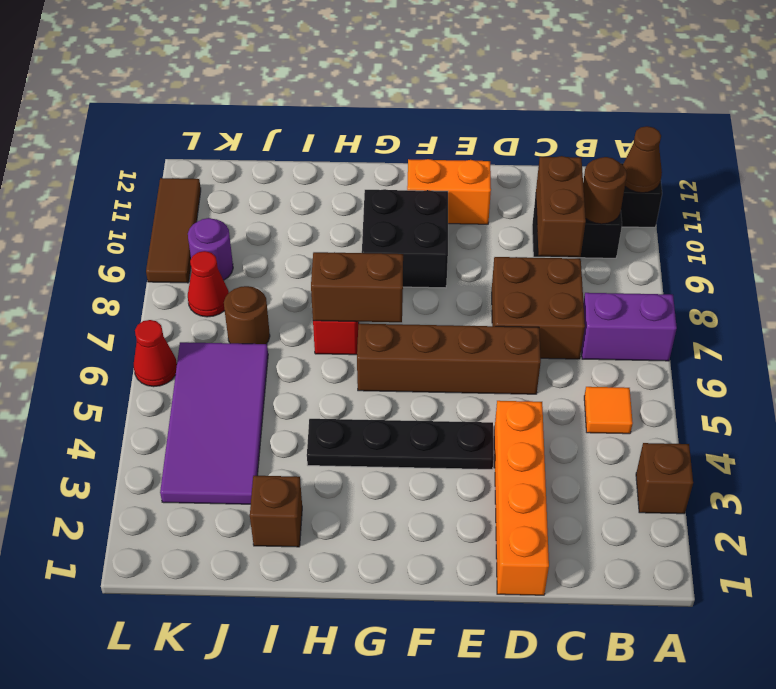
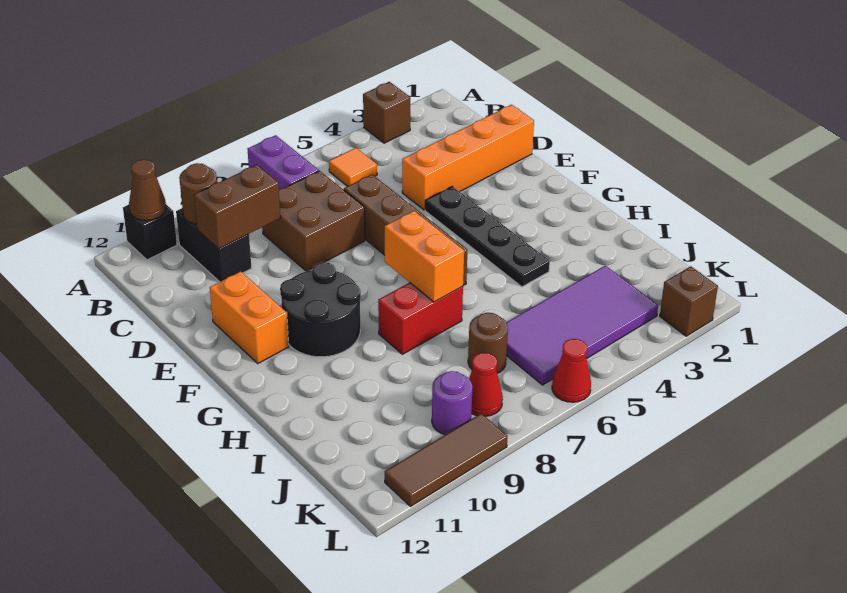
black 2x2 brick [362,189,448,288] -> black 2x2 round brick [280,262,361,357]
brown 1x2 brick [311,252,403,322] -> orange 1x2 brick [385,211,464,302]
brown 1x1 brick [250,476,302,547] -> brown 1x1 brick moved to [660,266,718,336]

